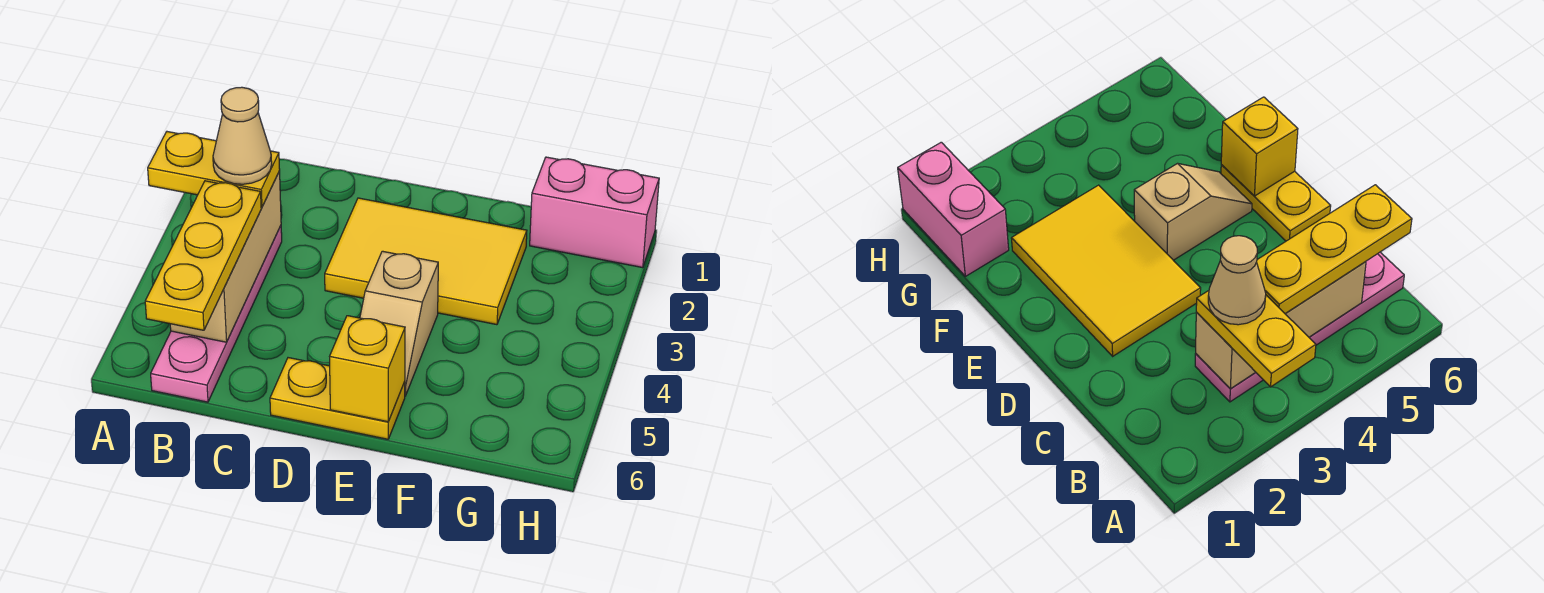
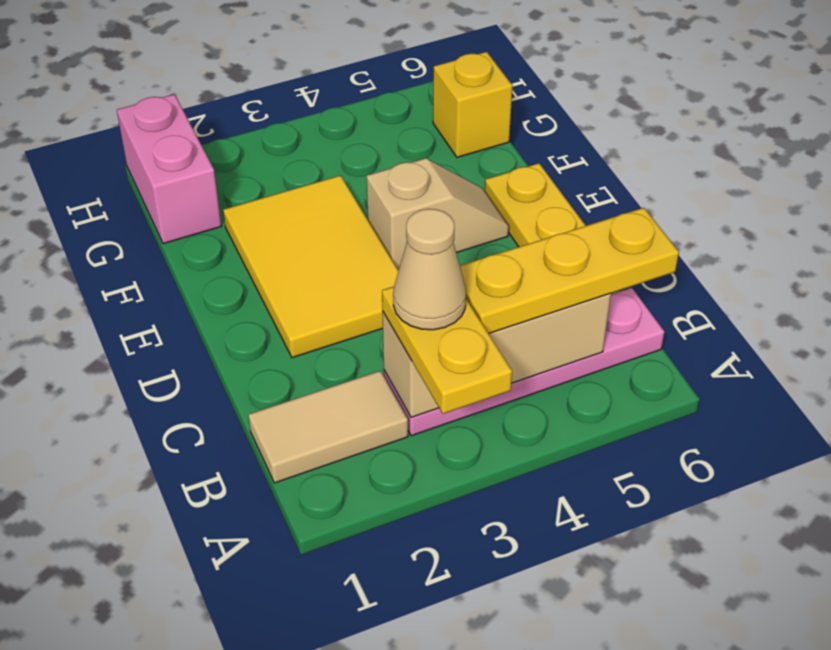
none -> tan 1x2 tile [248,371,408,483]
yellow 1x1 brick [330,316,405,422] -> yellow 1x1 brick moved to [433,52,513,157]

